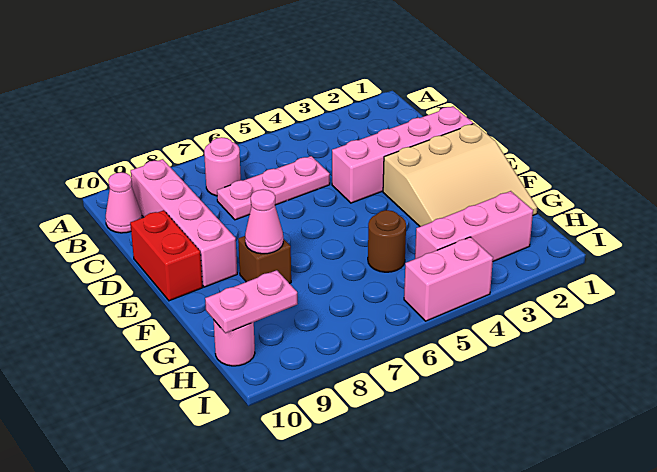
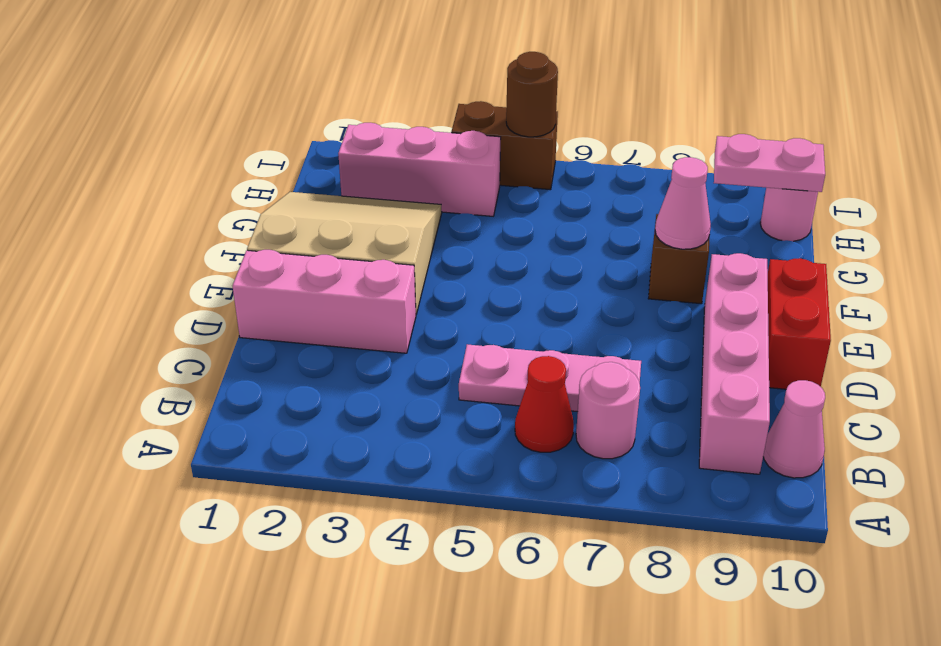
none -> red 1x1 cone [515,356,574,452]
pink 1x4 brick [332,106,473,203] -> pink 1x3 brick [233,250,416,353]
brown 1x1 round brick [368,210,406,272] -> brown 1x1 round brick moved to [506,52,558,137]
pink 1x2 brick [404,237,493,321] -> brown 1x2 brick [451,101,558,190]

